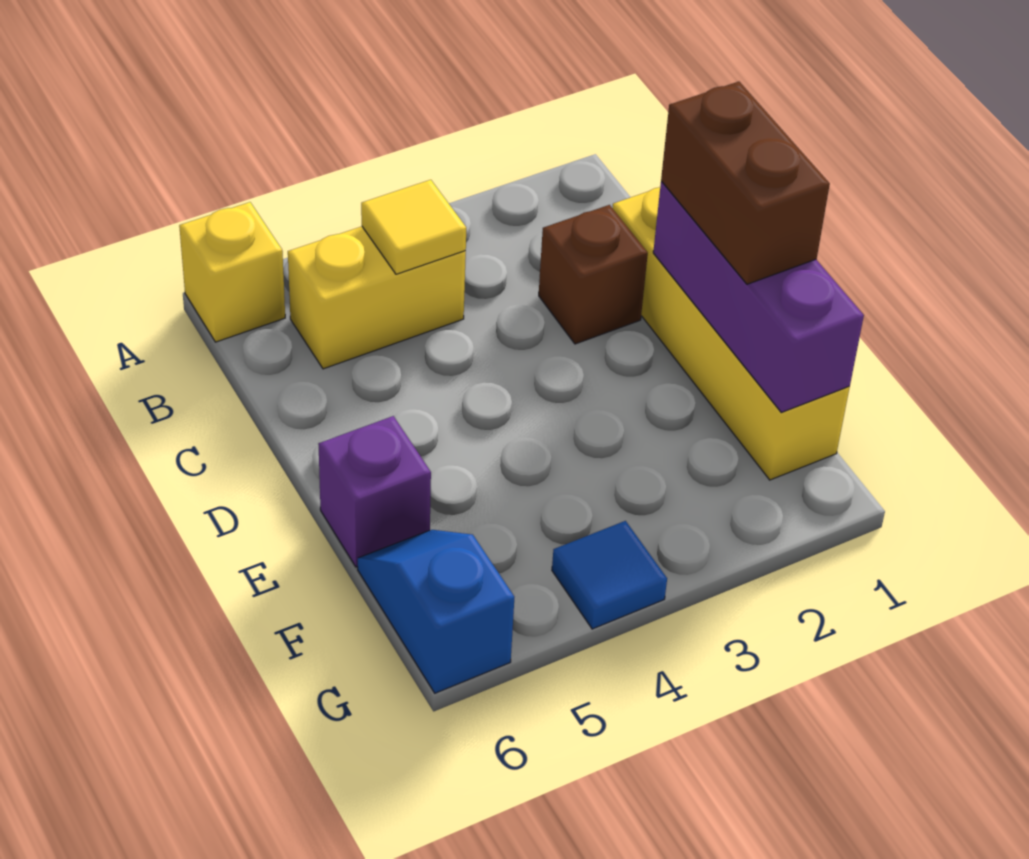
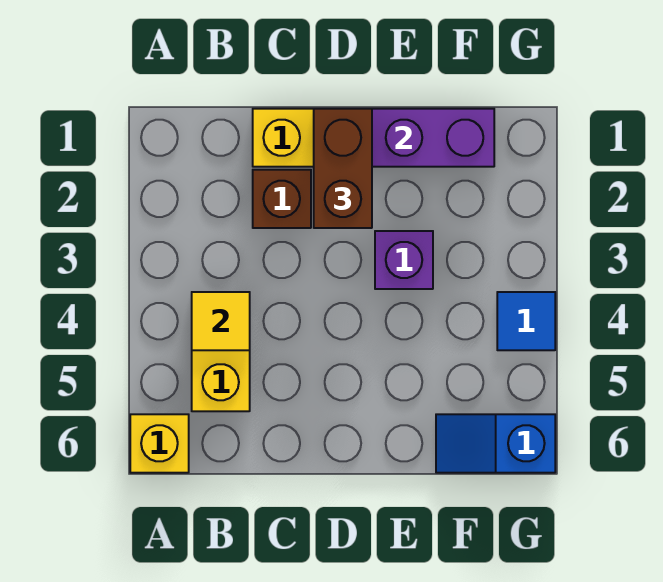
brown 1x2 brick [661,82,830,284] -> brown 1x2 brick turned to [314,109,372,228]
purple 1x1 brick [318,416,431,567] -> purple 1x1 brick moved to [375,231,433,289]

